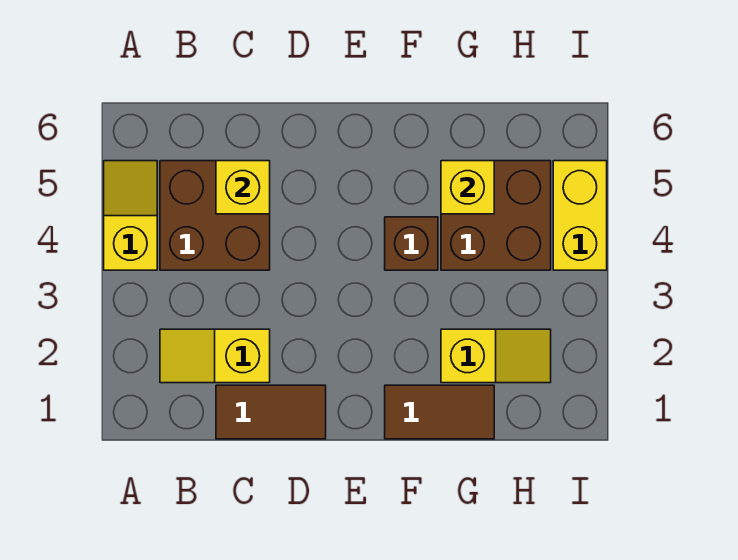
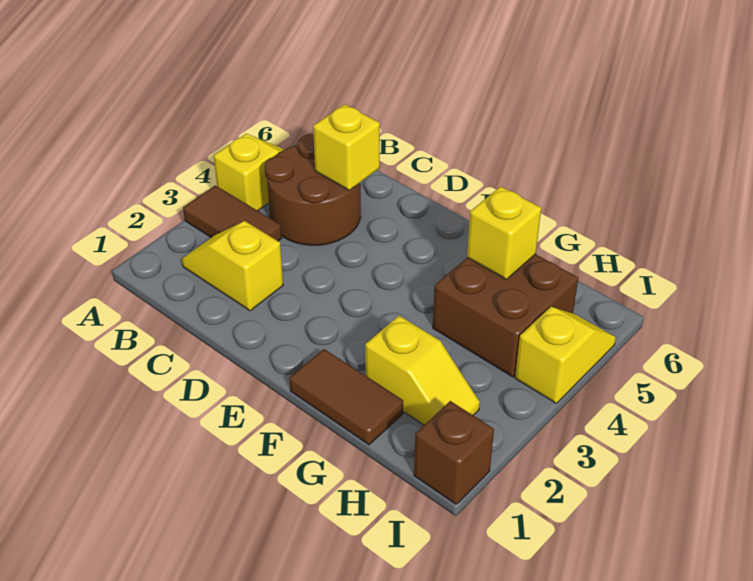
brown 2x2 brick [160,161,270,270] -> brown 2x2 round brick [265,134,361,245]
brown 1x2 tile [216,385,326,439] -> brown 1x2 tile moved to [183,185,282,241]
brown 1x1 brick [385,217,438,270] -> brown 1x1 brick moved to [414,401,494,504]
yellow 1x2 brick [553,161,607,270] -> yellow 1x2 slope [515,307,616,404]

